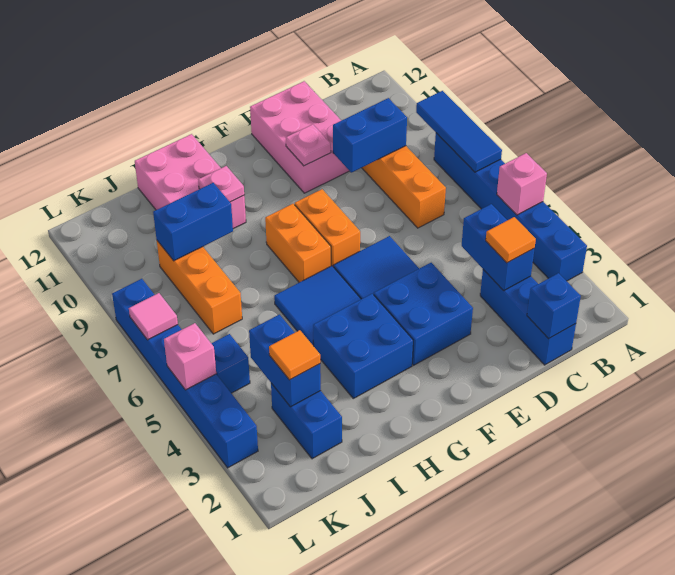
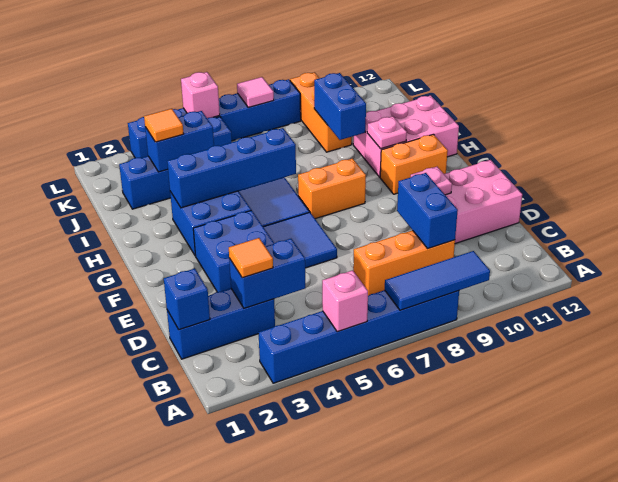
orange 1x2 brick [295,189,360,266] -> orange 1x2 brick moved to [380,134,448,194]
none -> blue 1x4 brick [167,128,296,208]
orange 1x3 brick [157,241,242,334] -> orange 1x3 brick turned to [290,72,352,152]

